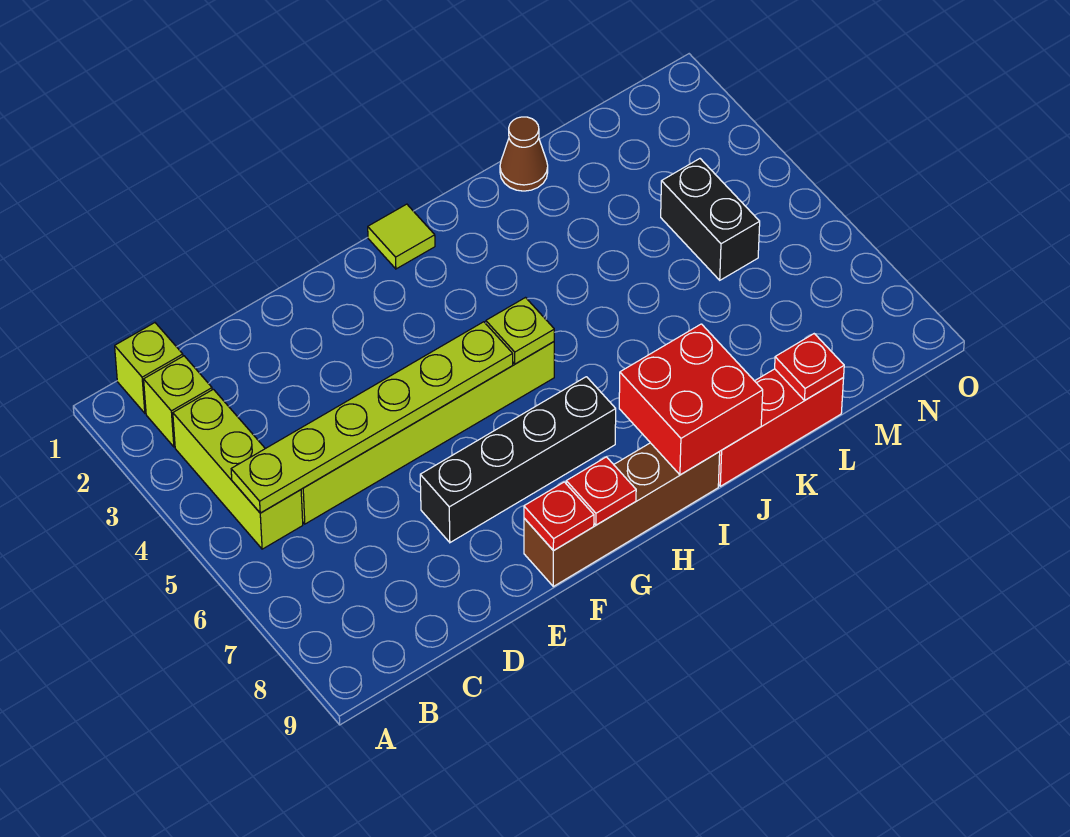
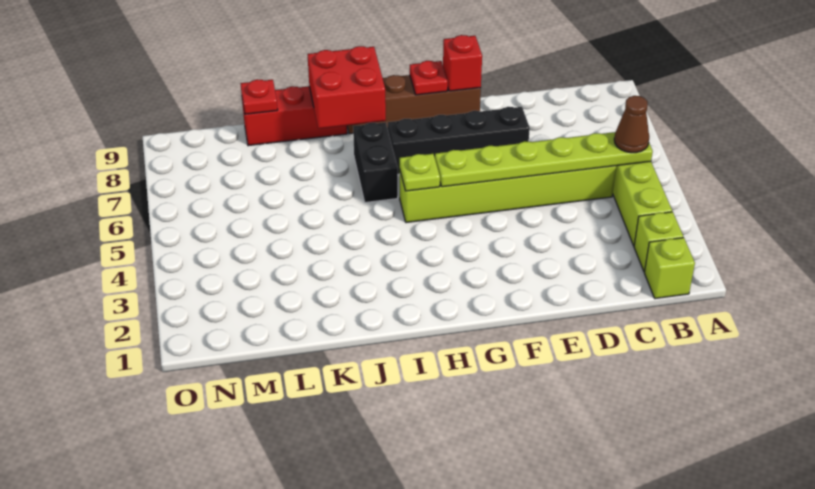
red 1x1 plate [524,482,594,551] -> red 1x1 brick [443,35,482,91]
lime 1x1 tile [368,204,435,269] -> none
brown 1x1 cone [500,117,548,191] -> brown 1x1 cone moved to [614,96,649,153]
black 1x2 brick [661,159,760,280] -> black 1x2 brick moved to [353,122,398,202]

